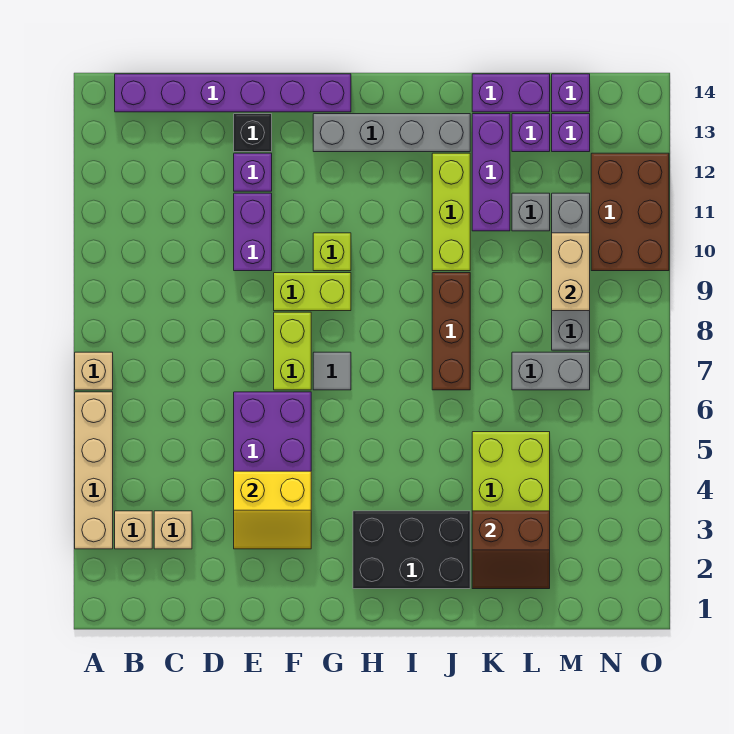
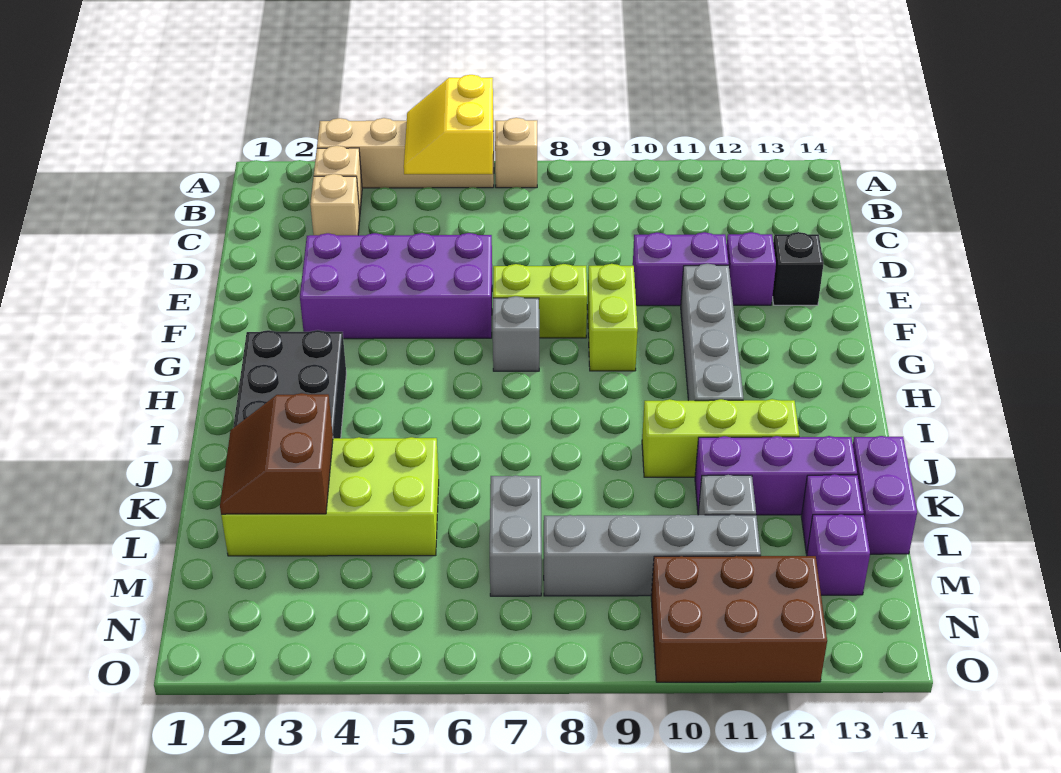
purple 1x6 brick [115,74,351,112] -> none
yellow 2x2 slope [234,471,311,549] -> yellow 2x2 slope moved to [404,75,493,174]
grey 1x1 tile [313,352,351,390] -> grey 1x1 brick [493,296,539,371]
lime 1x1 brick [313,233,351,271] -> none
grey 1x4 brick [313,114,470,152] -> grey 1x4 brick moved to [681,263,743,401]
brown 1x3 brick [432,273,470,390] -> none
tan 1x2 brick [552,233,590,311] -> none
purple 1x1 brick [552,74,590,112] -> none

